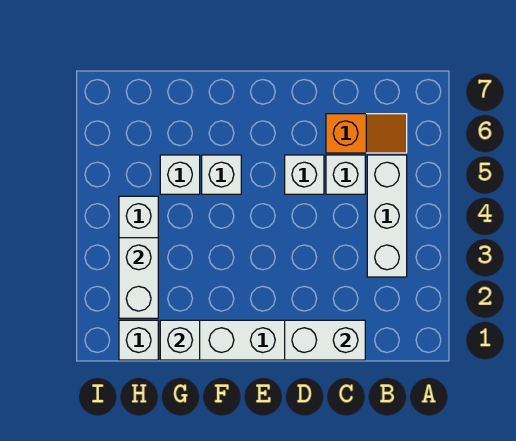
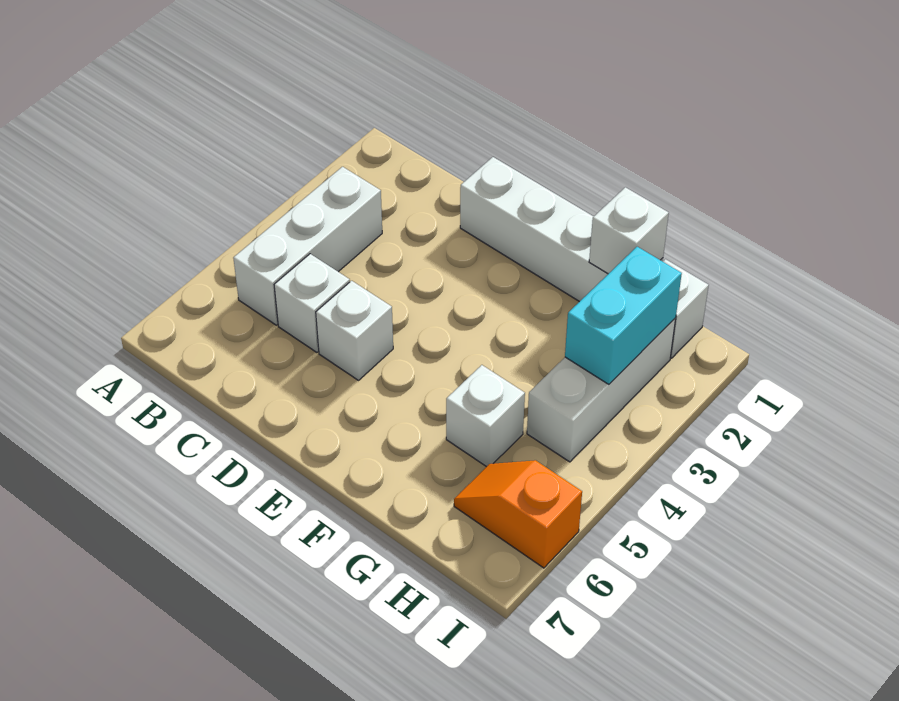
orange 1x2 slope [326,114,407,153] -> orange 1x2 slope moved to [454,460,582,568]
white 1x2 brick [285,320,365,360] -> none
white 1x1 brick [202,155,241,194] -> none
white 1x2 brick [119,238,158,318] -> cyan 1x2 brick [565,247,682,384]

